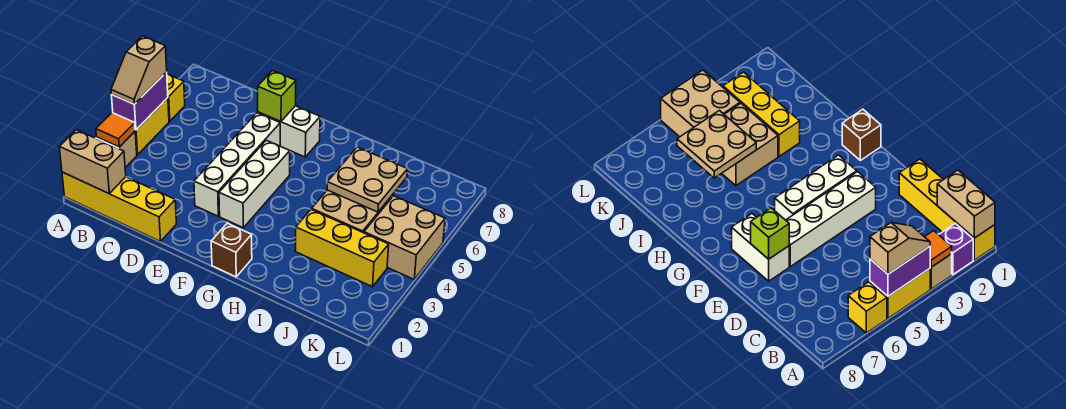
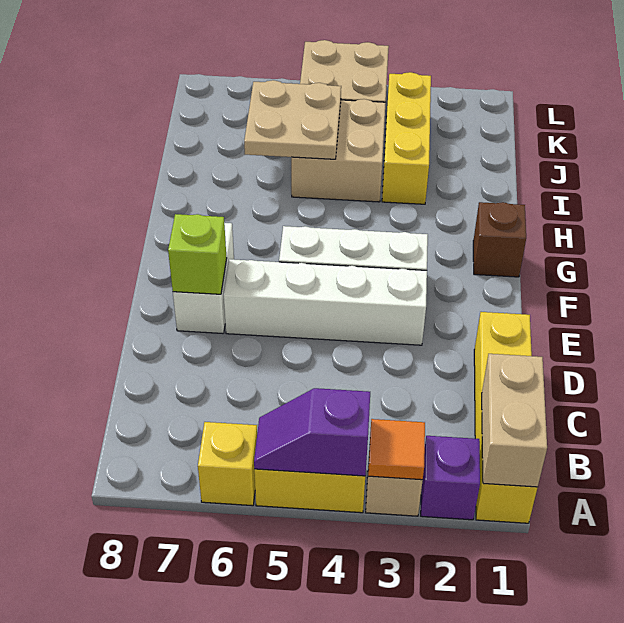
purple 1x2 brick [112,72,168,130] -> purple 1x2 slope [254,388,370,476]
tan 1x2 slope [111,36,167,104] -> none

